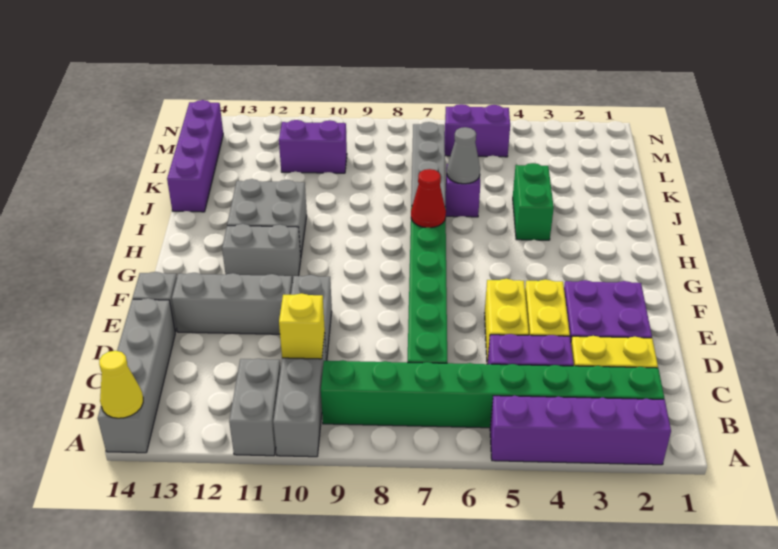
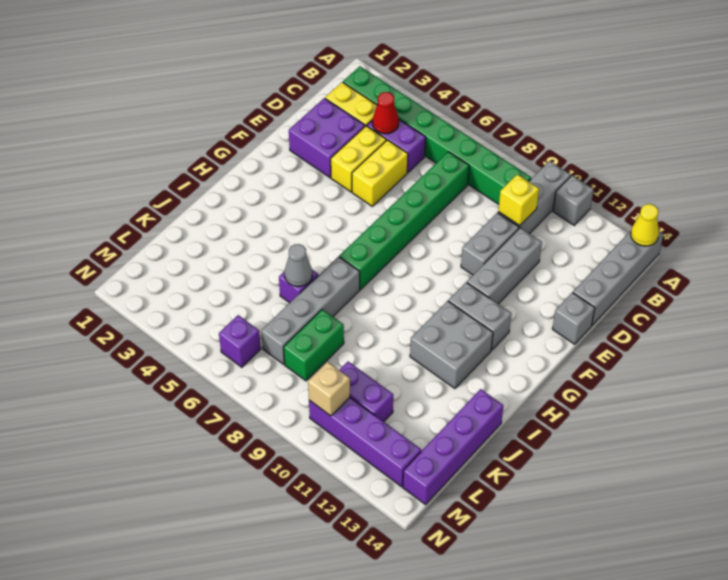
purple 1x4 brick [490,396,671,465] -> purple 1x4 brick moved to [309,397,421,487]
grey 1x2 brick [229,359,281,456] -> grey 1x1 brick [553,176,594,225]
grey 1x3 brick [172,273,292,334] -> grey 1x3 brick turned to [467,228,542,304]
red 1x1 cone [411,169,446,228] -> red 1x1 cone moved to [372,92,399,134]
green 1x2 brick [513,163,554,240] -> green 1x2 brick moved to [284,309,344,381]
purple 1x2 brick [445,104,510,157] -> purple 1x1 brick [219,315,261,367]
none -> tan 1x1 brick [308,362,350,416]

